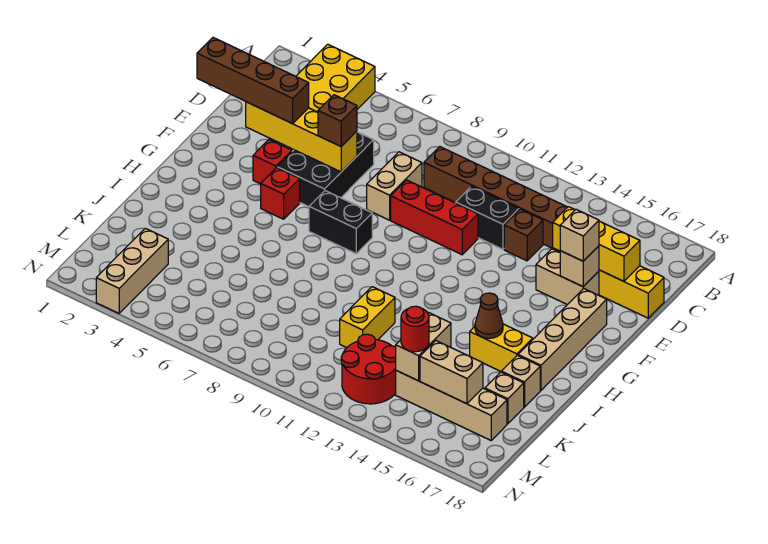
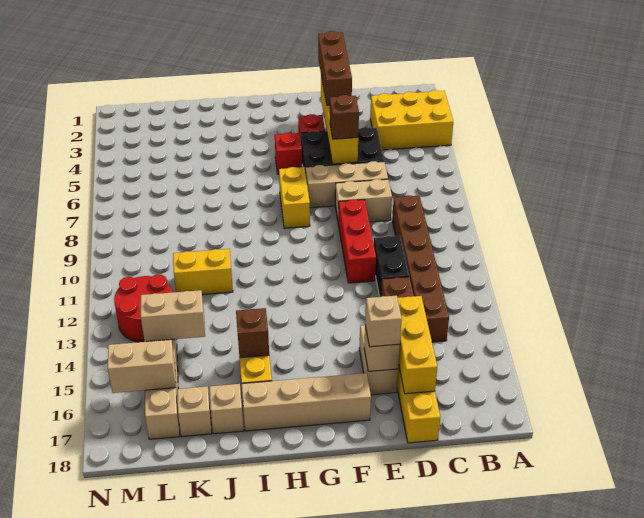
brown 1x4 brick [197,38,309,124] -> brown 1x3 brick [318,31,352,105]
black 1x2 brick [309,191,372,254] -> yellow 1x2 brick [279,167,310,228]
brown 1x1 cone [475,293,503,338] -> brown 1x1 brick [236,308,269,358]
tan 1x3 brick [96,228,168,313] -> tan 1x3 brick moved to [306,161,388,208]
red 1x1 round brick [401,306,429,352] -> none
tan 1x2 brick [420,341,483,404] -> tan 1x2 brick turned to [108,340,176,393]

